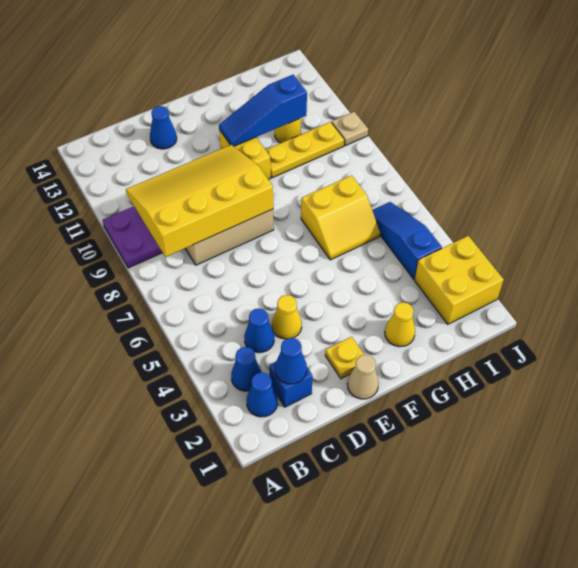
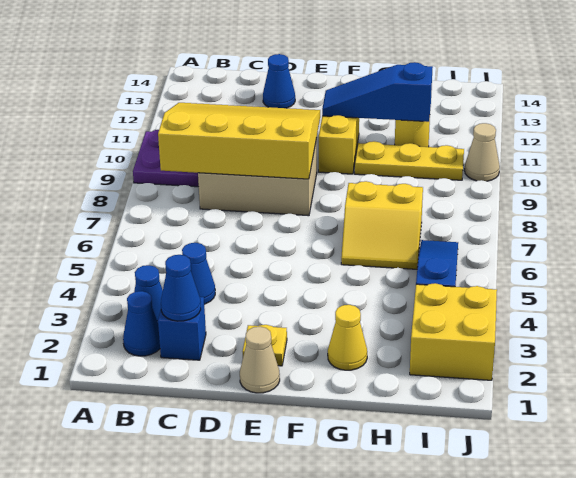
yellow 1x1 cone [272,295,302,339] -> none
tan 1x1 plate [332,112,368,146] -> tan 1x1 cone [465,123,500,181]

